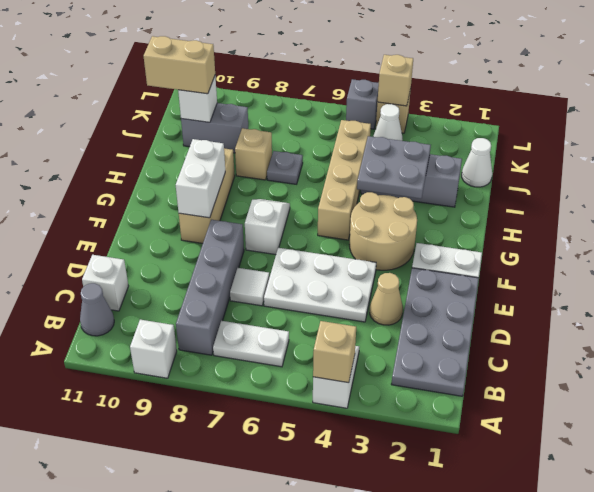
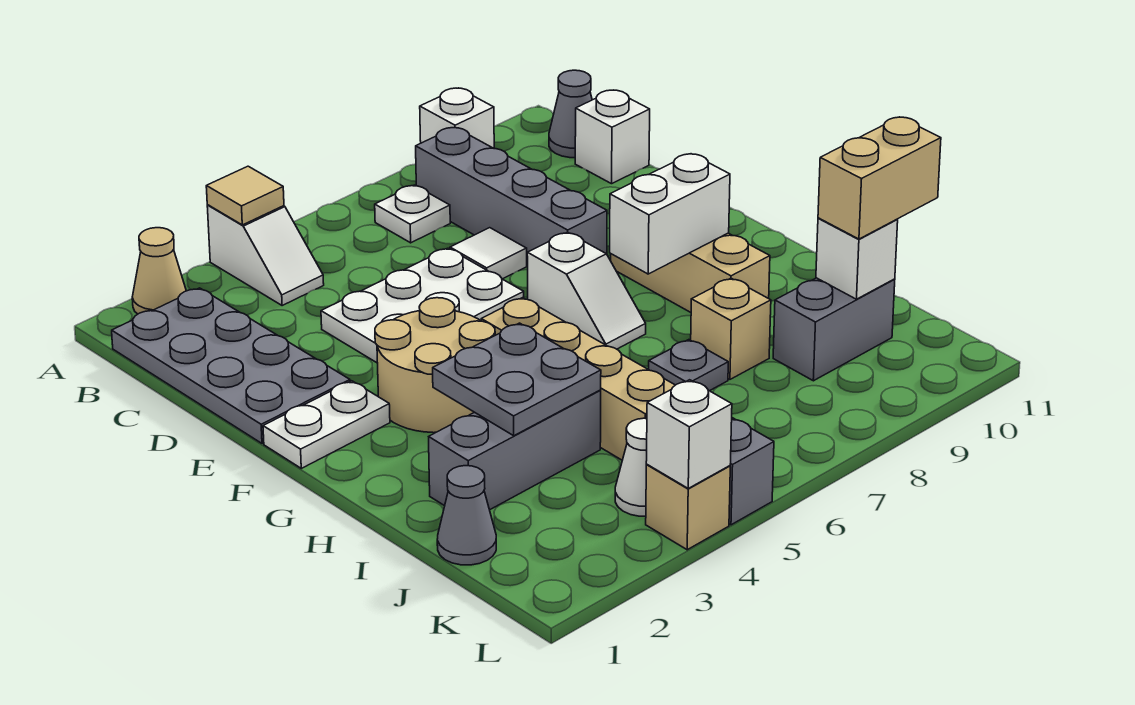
tan 1x1 brick [313,321,356,383] -> tan 1x1 tile [206,166,284,225]
white 1x2 plate [213,321,289,367] -> white 1x1 plate [375,185,450,243]
tan 1x1 cone [370,273,403,325] -> tan 1x1 cone moved to [132,228,186,314]
white 1x2 brick [176,139,225,218] -> white 1x2 brick turned to [610,154,730,274]
white 1x1 cone [462,138,492,187] -> grey 1x1 cone [437,466,496,565]
tan 1x1 brick [378,55,413,106] -> white 1x1 brick [646,380,732,488]

